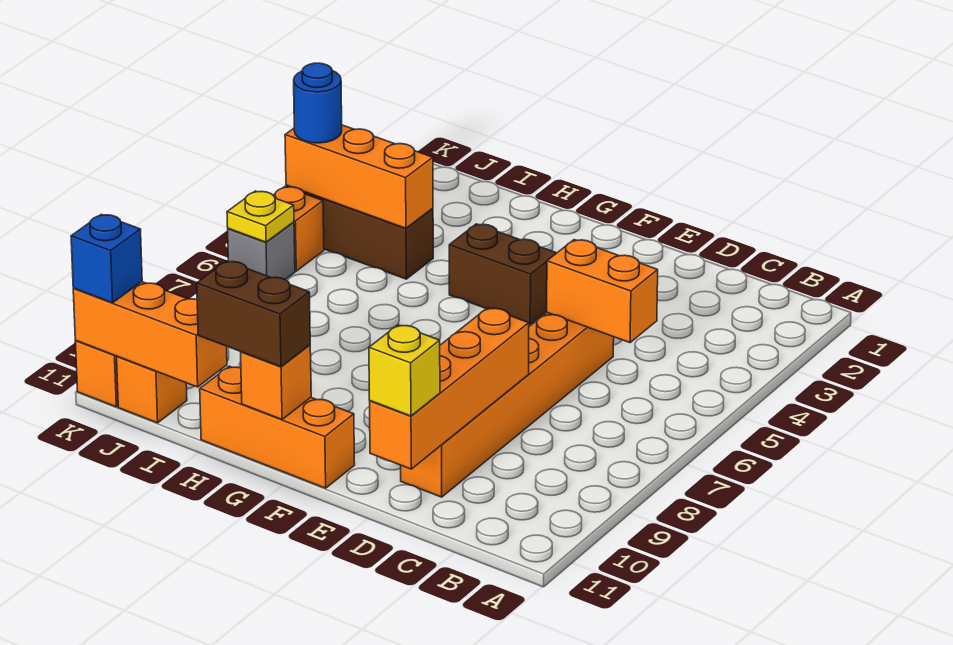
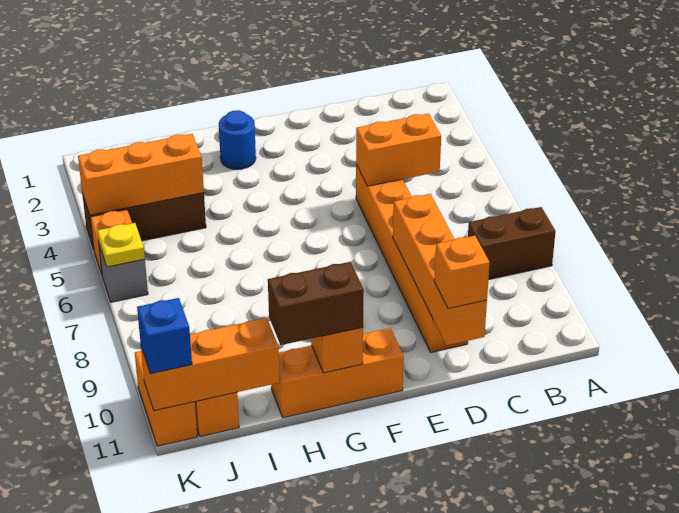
yellow 1x1 brick [369,325,440,416] -> orange 1x1 brick [434,236,490,309]
brown 1x2 brick [449,224,556,324] -> brown 1x2 brick moved to [468,207,555,279]
blue 1x1 round brick [294,63,342,143] -> blue 1x1 round brick moved to [219,110,256,170]

